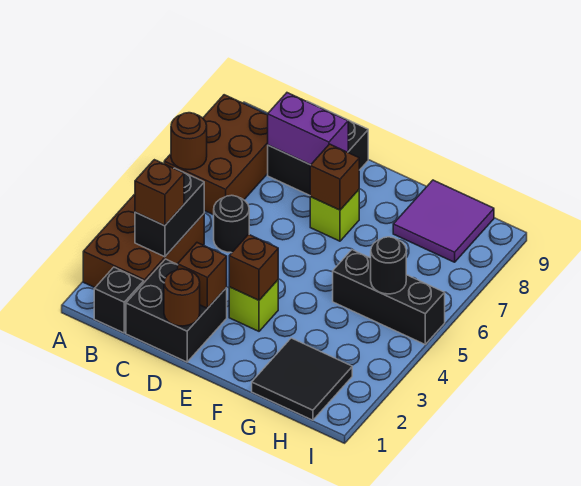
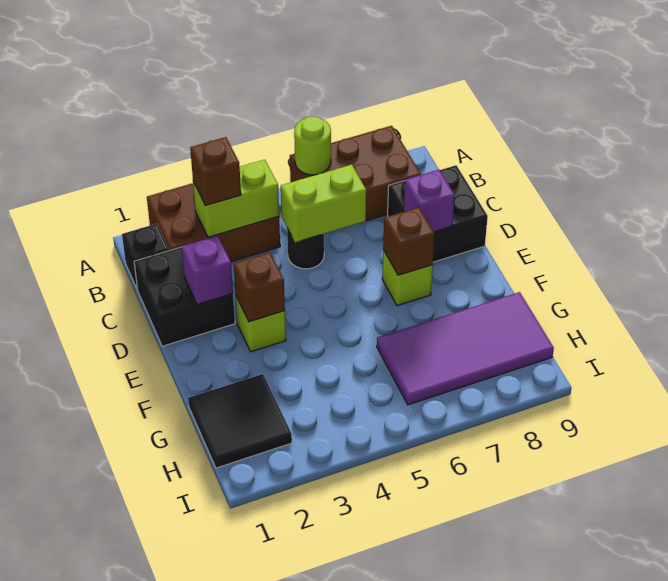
brown 1x1 round brick [171,113,207,170] -> lime 1x1 round brick [294,116,331,175]
black 1x2 brick [135,168,204,257] -> lime 1x2 brick [193,160,279,237]
none -> lime 1x2 brick [281,165,366,242]
purple 1x2 brick [268,93,348,165] -> purple 1x1 brick [404,170,455,232]
brown 1x1 round brick [164,269,200,326] -> none
brown 1x1 brick [178,243,227,308] -> purple 1x1 brick [182,236,233,305]
black 1x3 brick [333,250,445,344] -> none
purple 2x2 tile [393,180,494,262] -> purple 2x4 tile [377,292,554,405]
black 1x1 round brick [371,237,406,294] -> none

